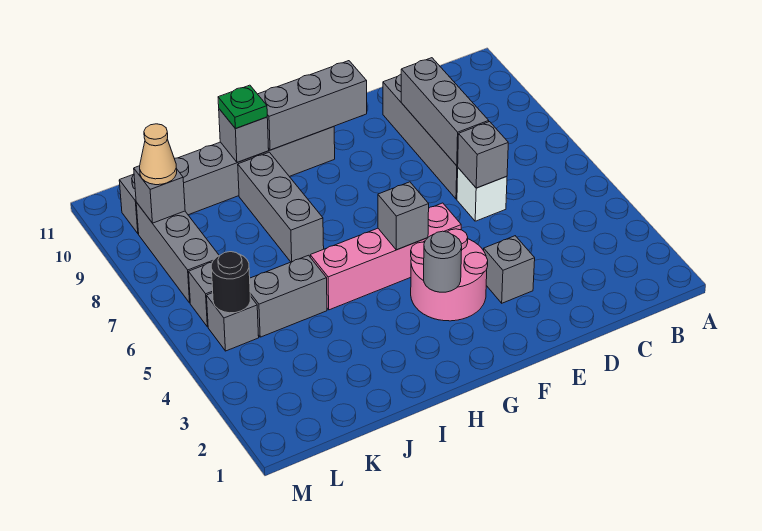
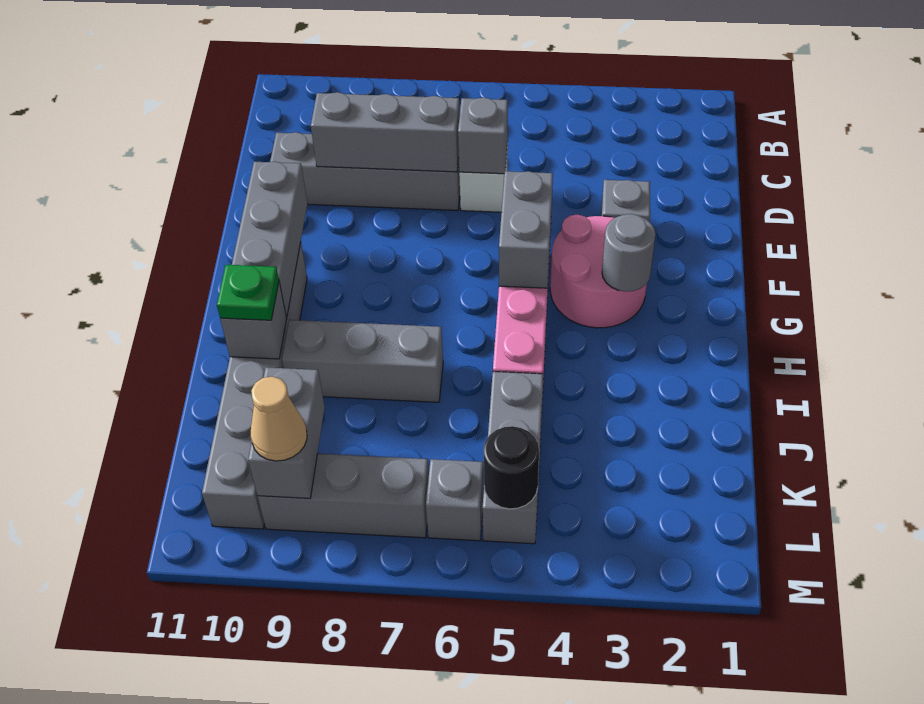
grey 1x1 brick [378,182,429,250] -> grey 1x2 brick [499,171,553,288]
grey 1x1 brick [134,166,185,223] -> grey 1x2 brick [248,367,325,498]

